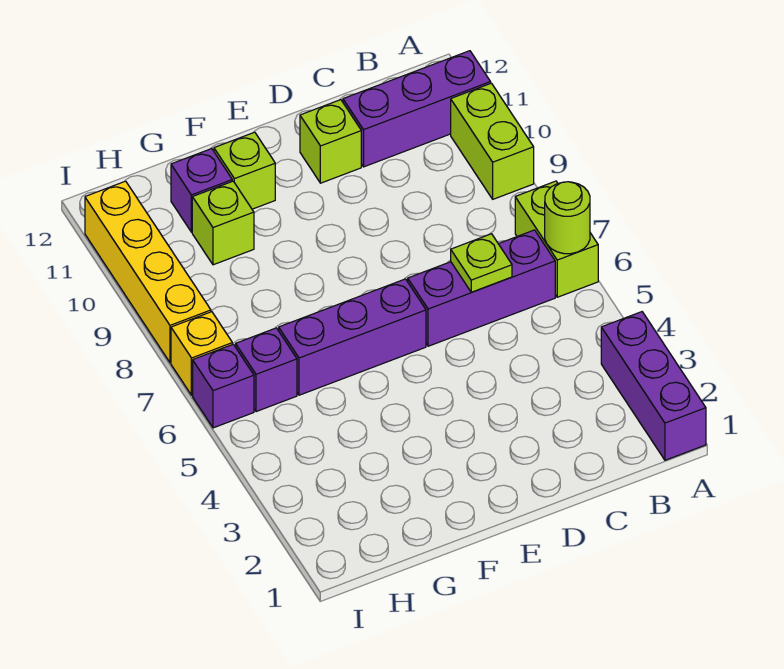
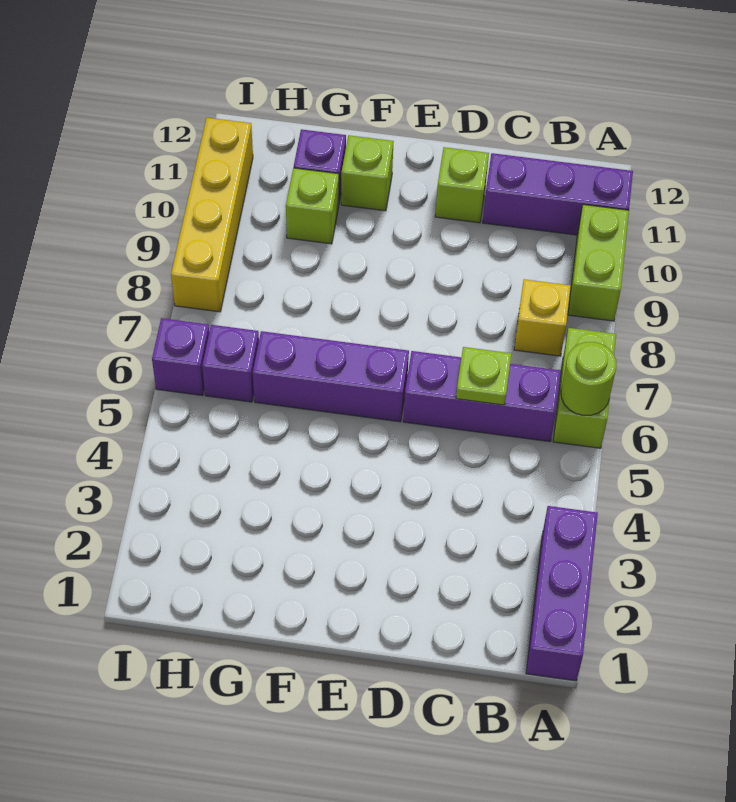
yellow 1x1 brick [171,312,232,395] -> yellow 1x1 brick moved to [514,279,571,356]

